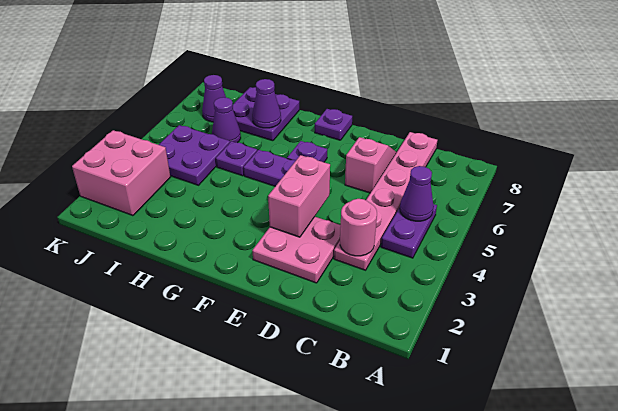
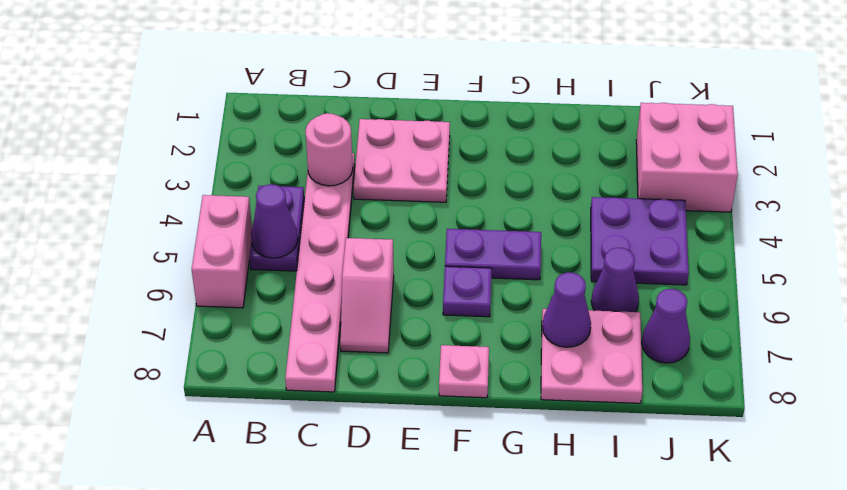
pink 1x2 brick [268,155,330,237] -> pink 1x2 brick moved to [192,195,252,308]
purple 1x1 plate [315,109,352,140] -> pink 1x1 plate [439,345,489,398]
purple 1x1 plate [216,141,257,176] -> none
purple 2x2 plate [233,87,299,141] -> pink 2x2 plate [541,309,642,403]

